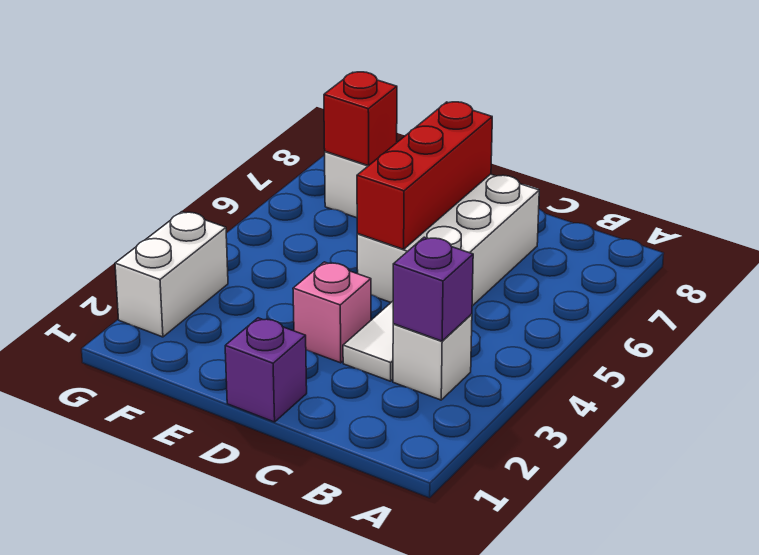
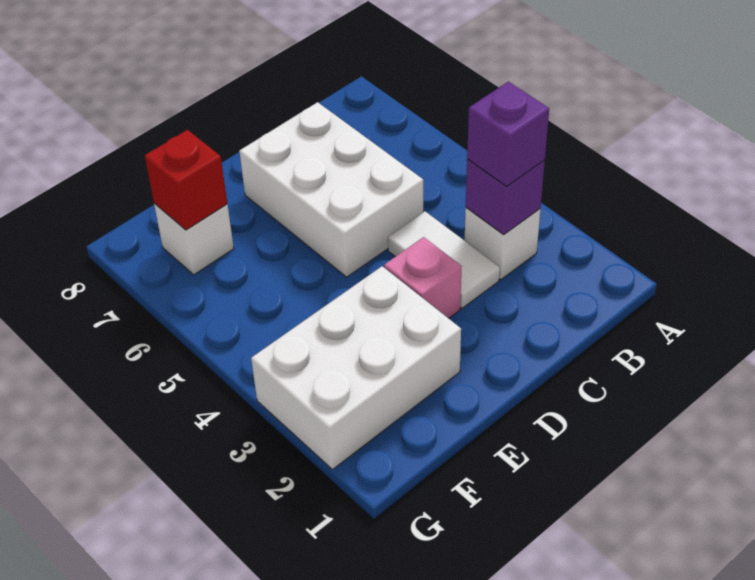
purple 1x1 brick [225,318,307,422] -> purple 1x1 brick moved to [467,82,549,186]
red 1x3 brick [357,102,492,249] -> none
white 1x2 brick [115,212,228,337] -> white 2x3 brick [251,266,461,470]

